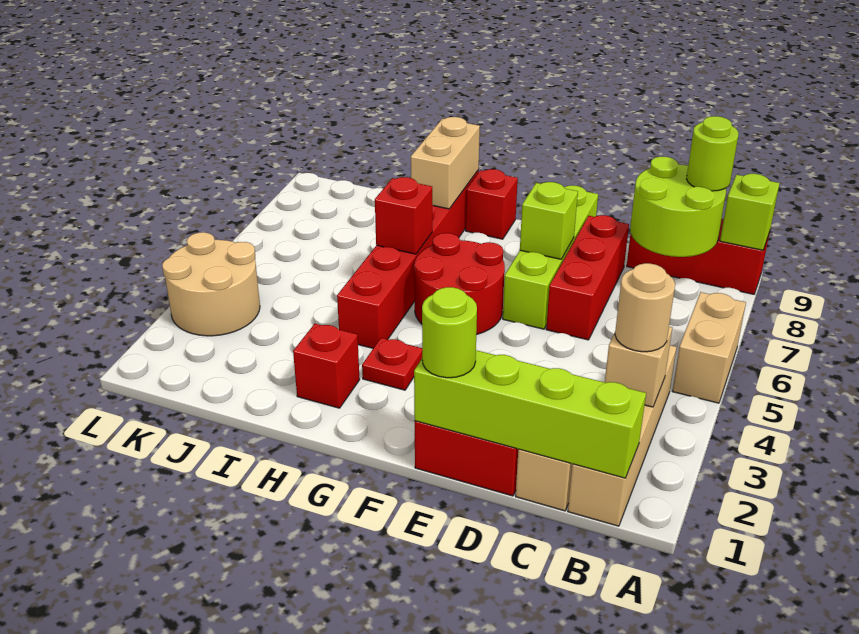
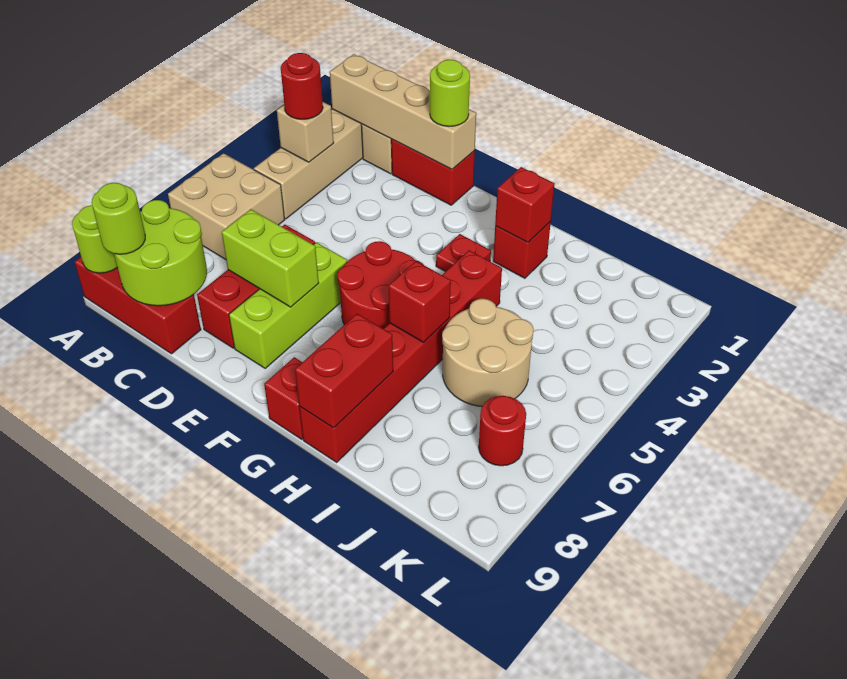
tan 1x2 brick [672,292,746,403] -> tan 2x2 brick [168,153,285,259]
lime 1x1 brick [720,174,780,250] -> lime 1x1 round brick [72,205,118,273]
lime 1x4 brick [414,350,646,478] -> tan 1x4 brick [330,54,476,169]
tan 1x1 round brick [615,263,675,352] -> red 1x1 round brick [281,53,323,119]
lime 1x4 brick [503,185,598,329] -> lime 1x3 brick [229,242,347,368]
lime 1x1 brick [520,182,578,259] -> lime 1x2 brick [222,209,319,307]
none -> red 1x1 brick [495,167,555,243]
tan 1x2 brick [411,117,480,209] -> red 1x2 brick [295,314,393,428]
tan 2x2 round brick [162,232,260,336] -> tan 2x2 round brick moved to [442,299,534,407]
none -> red 1x1 round brick [479,396,526,466]

